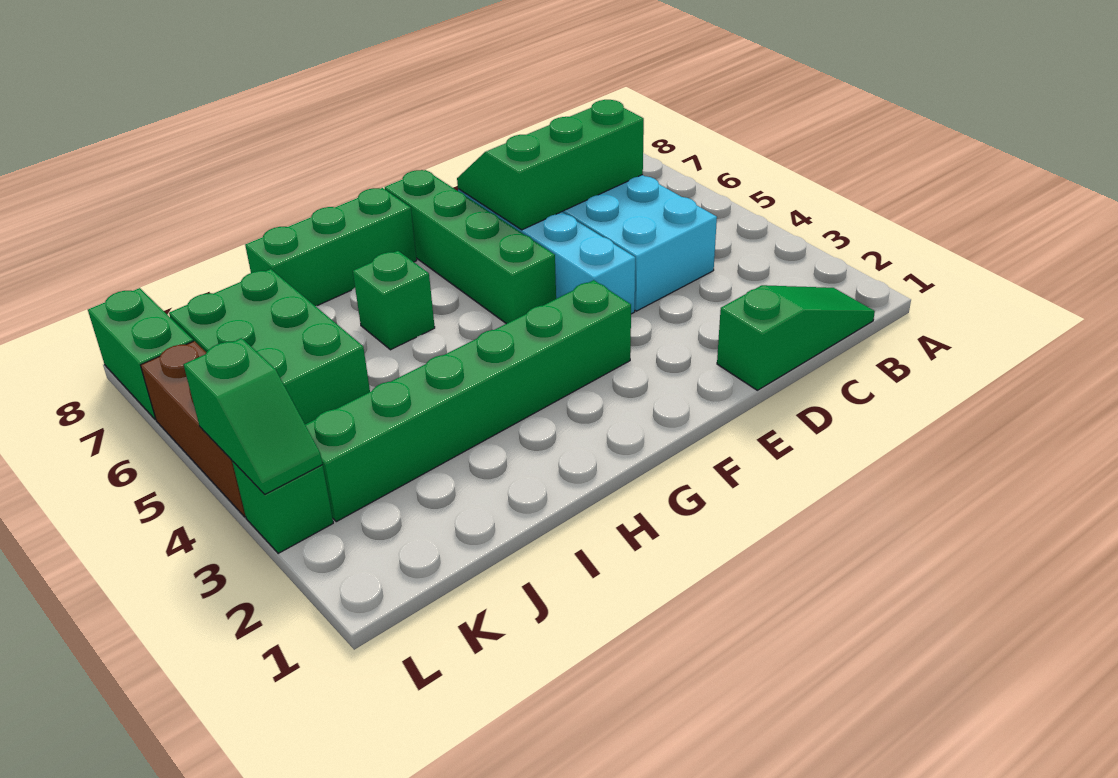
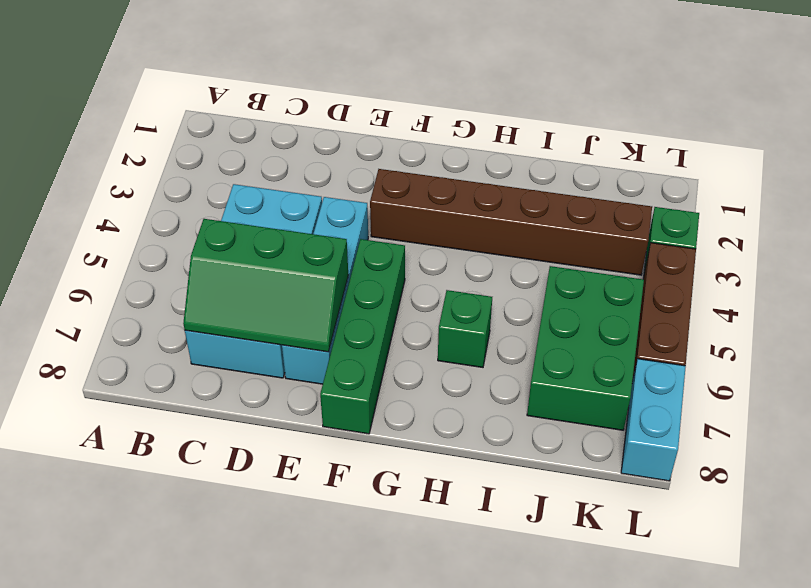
green 1x3 slope [717,285,875,390] -> none
green 1x6 brick [305,280,631,522] -> brown 1x6 brick [370,169,652,275]
green 1x3 brick [245,188,417,306] -> none
green 1x2 slope [184,338,322,494] -> none
green 1x2 brick [88,288,193,420] -> cyan 1x2 brick [621,359,686,481]

